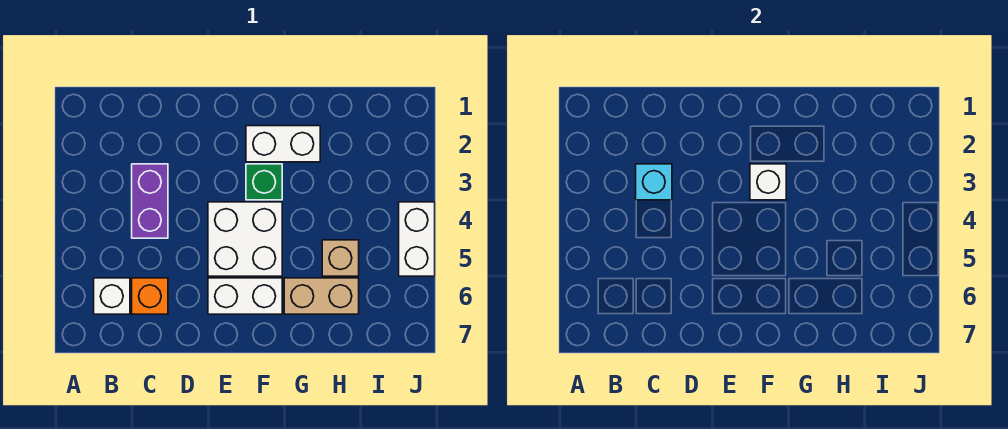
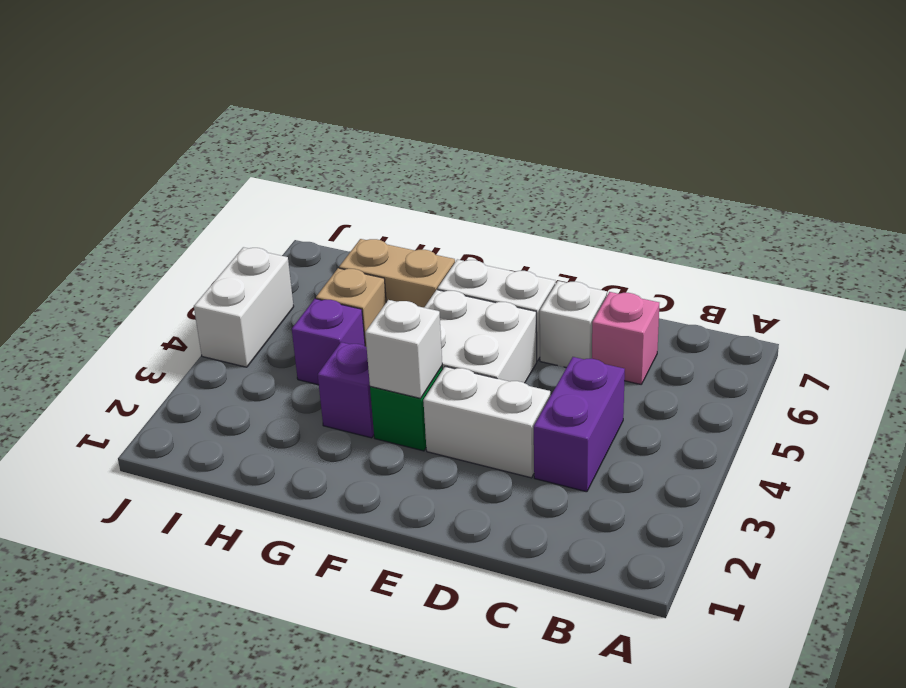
white 1x1 brick [94,278,130,314] -> white 1x1 brick moved to [540,281,607,368]
cyan 1x1 brick [636,164,672,200] -> none
orange 1x1 brick [132,278,168,314] -> pink 1x1 brick [592,292,659,384]
white 1x2 brick [246,126,320,162] -> white 1x2 brick moved to [423,366,550,478]
none -> purple 1x1 brick [318,342,374,438]
none -> purple 1x1 brick [292,299,365,385]

